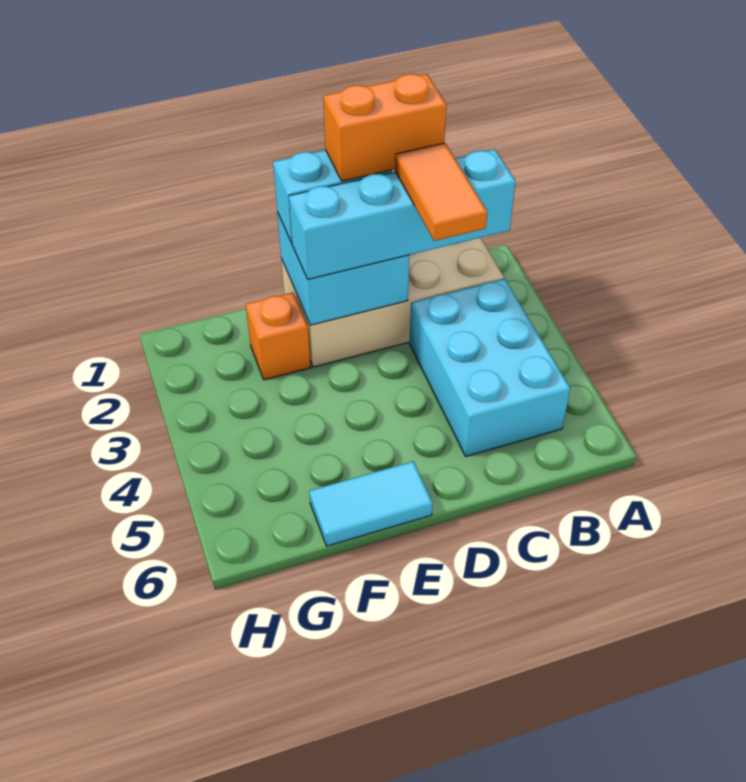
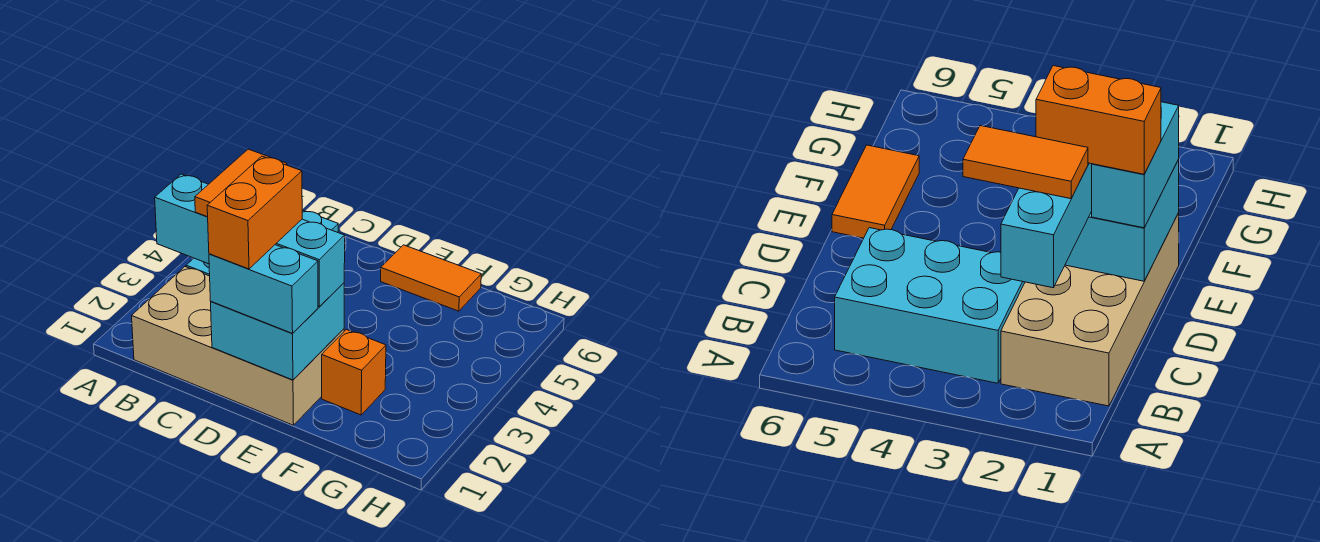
orange 1x2 brick [323,74,446,181] -> orange 1x2 brick turned to [207,156,302,269]
cyan 1x2 tile [309,461,433,546] -> orange 1x2 tile [381,245,481,311]

